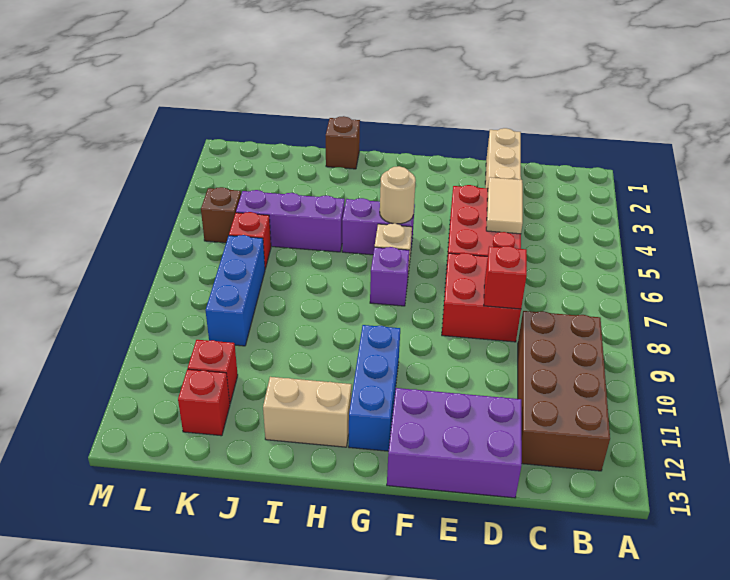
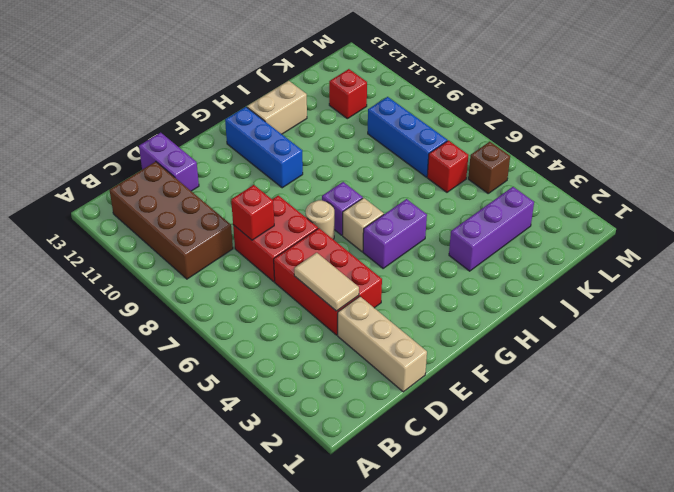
purple 2x3 brick [387,388,522,498] -> purple 1x2 brick [139,133,199,191]
tan 1x1 round brick [380,166,416,224] -> tan 1x1 round brick moved to [306,200,334,239]
brown 1x1 brick [326,116,360,169] -> none
purple 1x3 brick [236,190,345,252] -> purple 1x3 brick moved to [449,187,534,271]
red 1x1 brick [178,369,230,436] -> none

